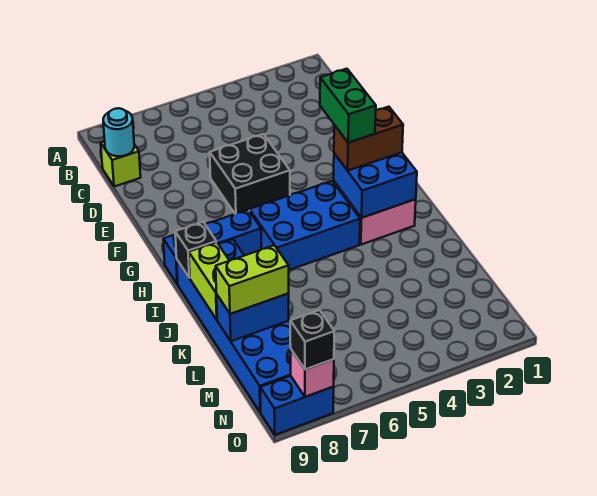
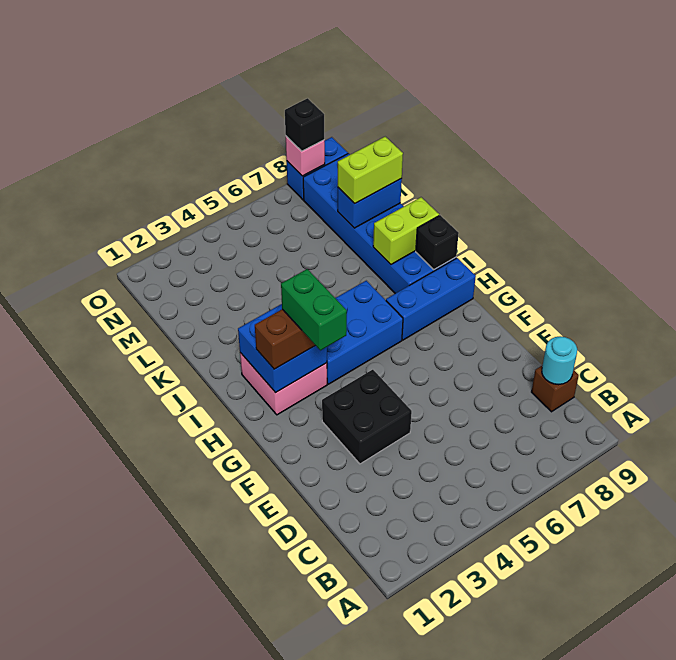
lime 1x1 brick [101,141,141,187] -> brown 1x1 brick [532,365,579,412]
black 2x2 brick [210,134,290,214] -> black 2x2 brick moved to [322,370,412,464]
lime 1x2 brick [189,242,229,320] -> lime 1x2 brick turned to [373,197,439,264]

